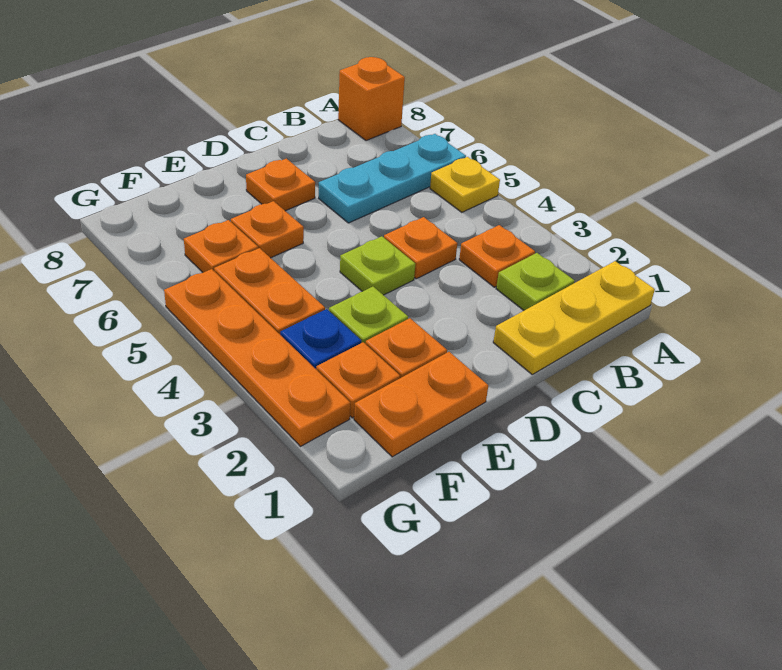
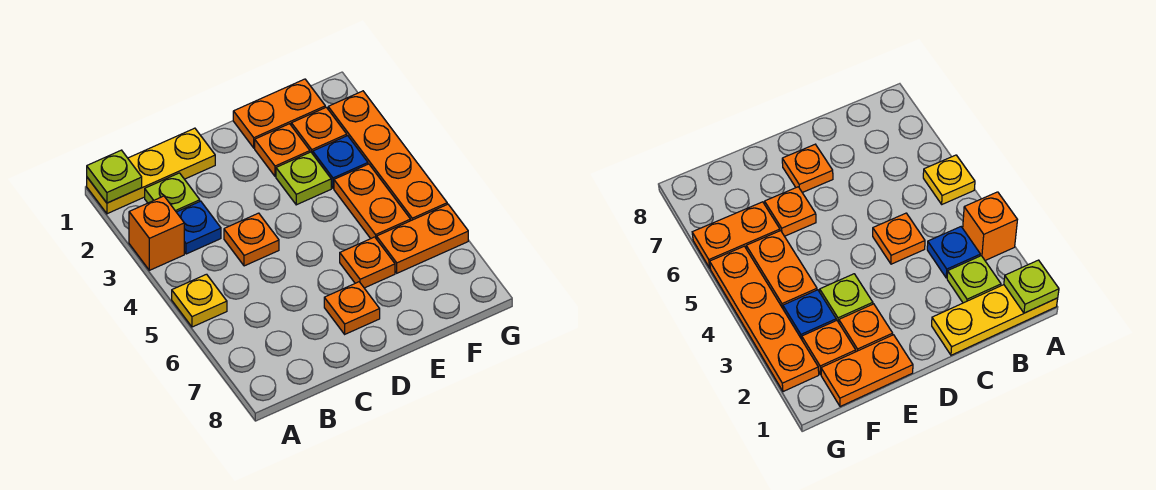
cyan 1x3 plate [319,134,466,223] -> none
orange 1x1 brick [338,57,405,141] -> orange 1x1 brick moved to [129,196,184,270]
orange 1x1 plate [459,225,535,287] -> blue 1x1 plate [177,201,221,254]
lime 1x1 plate [340,236,415,295] -> lime 1x1 plate moved to [87,150,142,203]
orange 1x1 plate [184,220,258,272] -> orange 1x2 plate [377,204,468,273]

